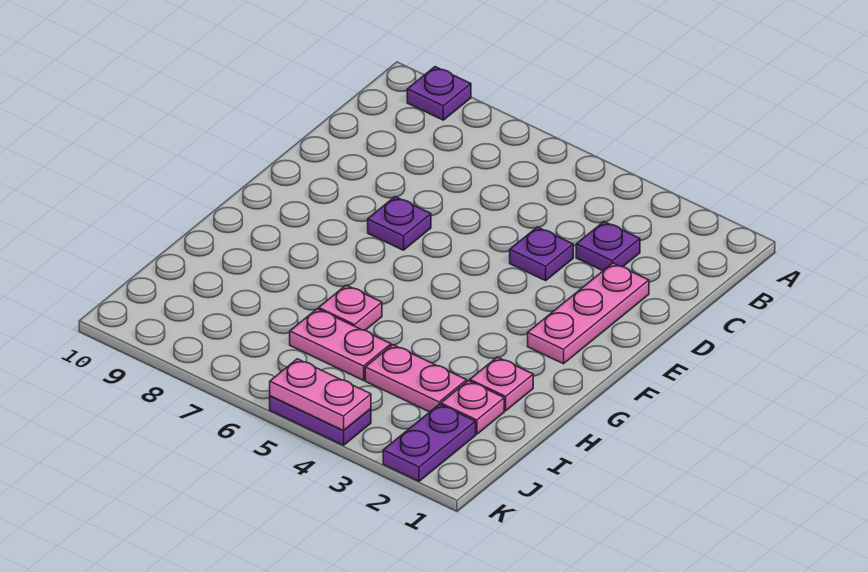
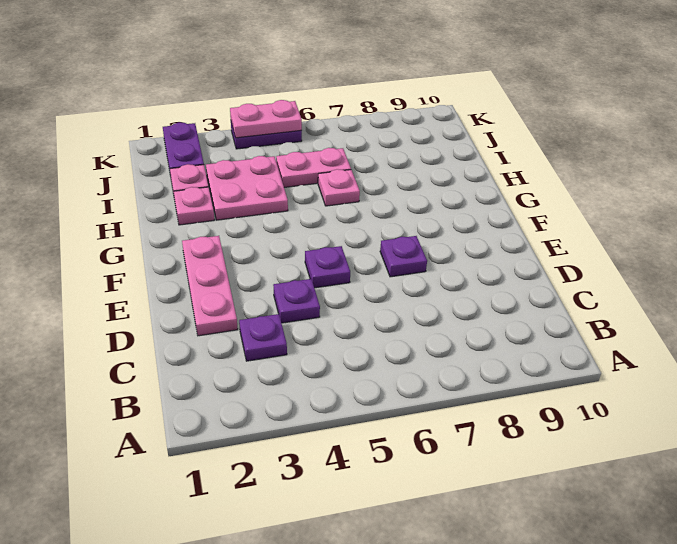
purple 1x1 plate [407,67,471,120] -> purple 1x1 plate moved to [305,246,350,288]
pink 1x2 plate [365,345,467,412] -> pink 2x2 plate [206,156,288,220]

